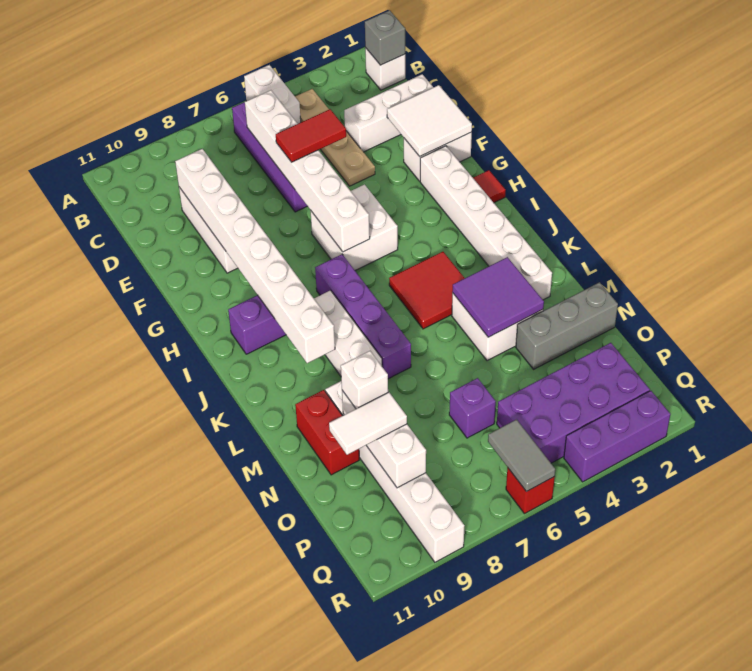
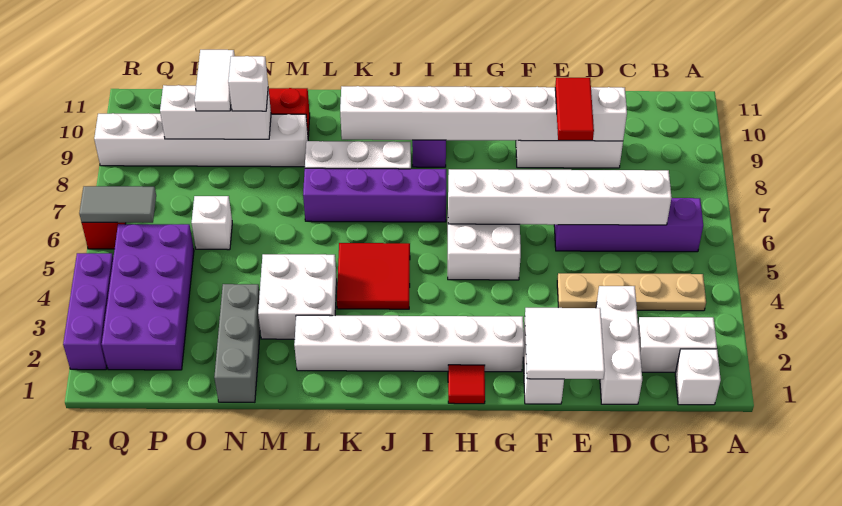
white 1x2 brick [244,65,301,124] -> white 1x2 brick moved to [638,317,717,372]
grey 1x1 brick [365,10,405,65] -> none
red 1x2 tile [276,109,346,162] -> red 1x2 tile moved to [555,78,594,140]
purple 2x2 tile [452,257,544,337] -> none
purple 1x1 brick [449,378,496,438] -> white 1x1 brick [192,196,232,250]

